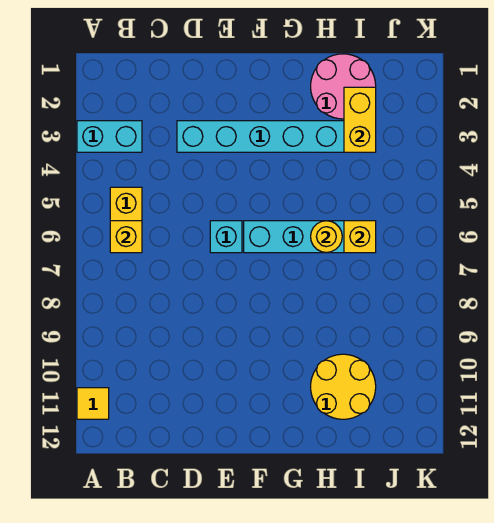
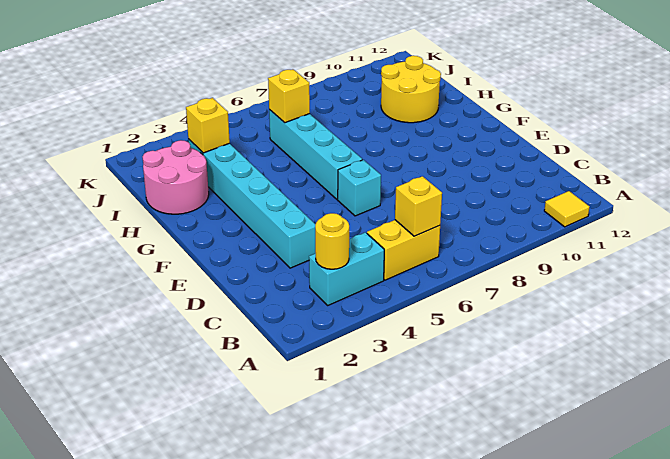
cyan 1x2 brick [77,121,142,152] -> cyan 1x2 brick turned to [309,232,384,305]
yellow 1x1 round brick [311,221,342,253] -> yellow 1x1 round brick moved to [315,213,349,269]
yellow 1x2 brick [344,87,376,152] -> yellow 1x1 brick [186,98,230,153]

